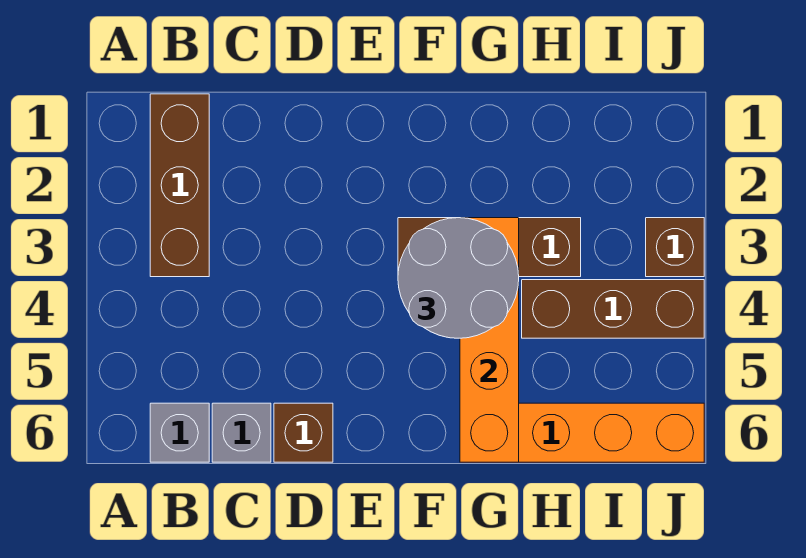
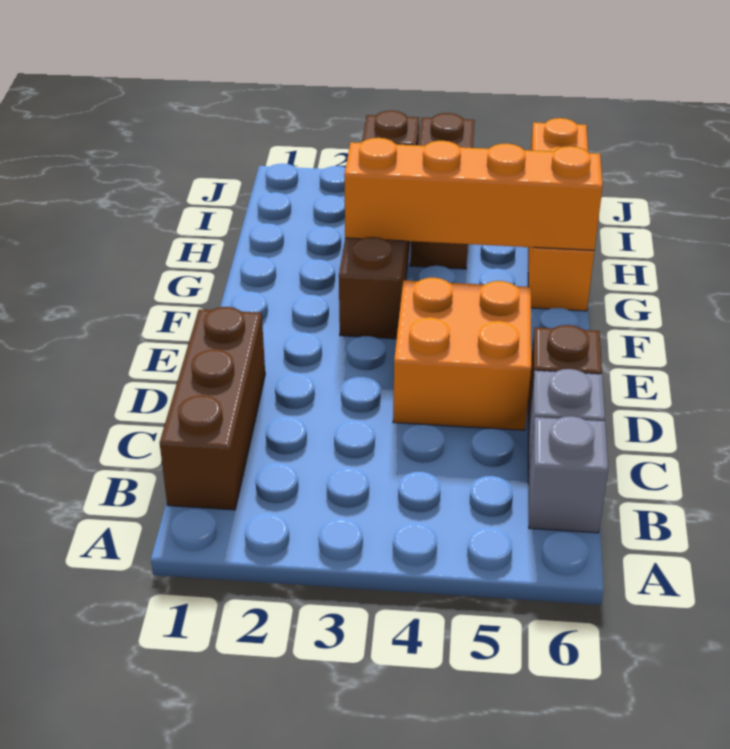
brown 1x3 brick [150,94,209,277] -> brown 1x3 brick turned to [160,307,265,510]
none -> orange 2x2 brick [393,278,531,430]
grey 2x2 round brick [398,218,519,338] -> none

